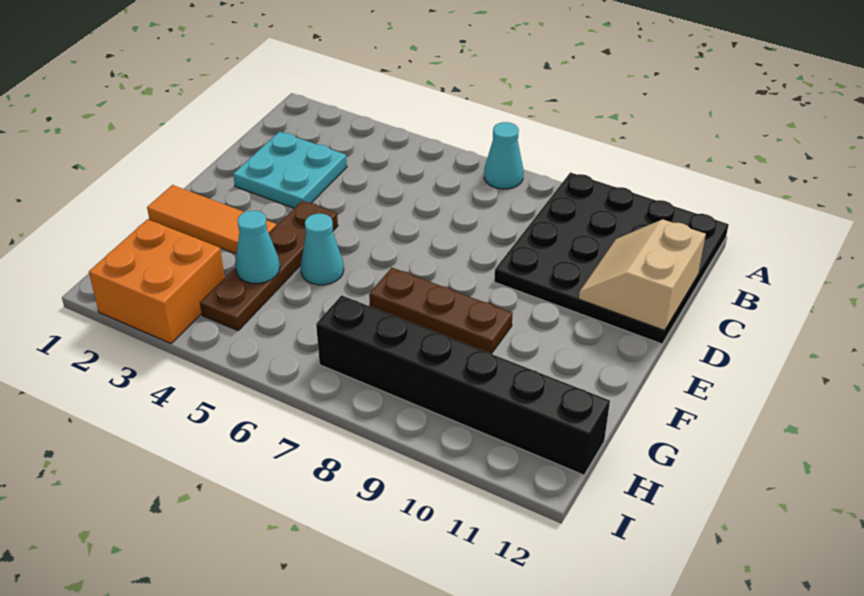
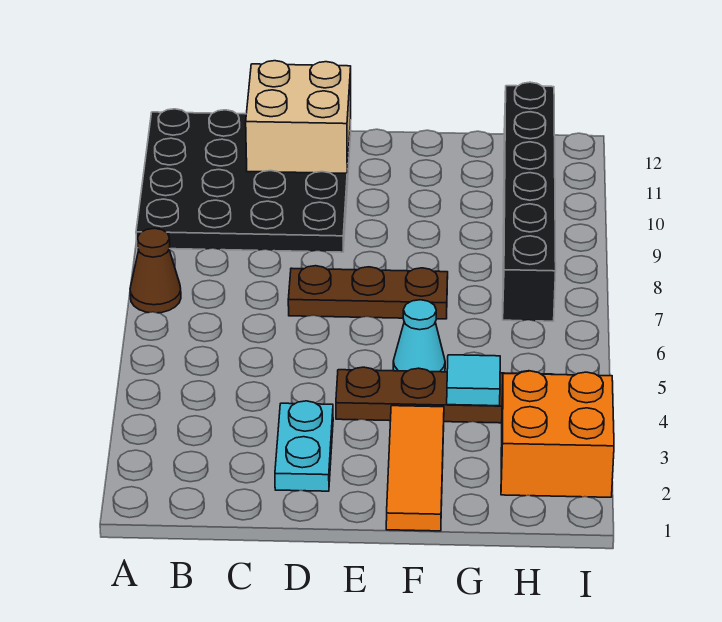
cyan 1x1 cone [484,122,523,189] -> brown 1x1 cone [130,228,181,313]
cyan 2x2 plate [233,132,347,208] -> cyan 1x2 plate [275,401,333,491]
tan 2x2 slope [579,219,706,331] -> tan 2x2 brick [246,61,351,173]
brown 1x3 plate [369,268,513,354] -> brown 1x3 plate turned to [288,266,448,319]
cyan 1x1 cone [235,211,280,283] -> cyan 1x1 tile [447,355,500,406]

